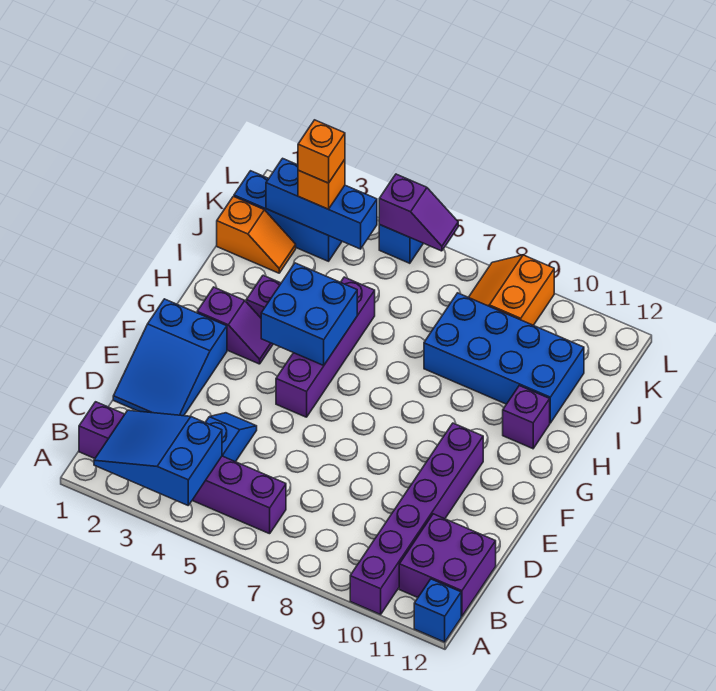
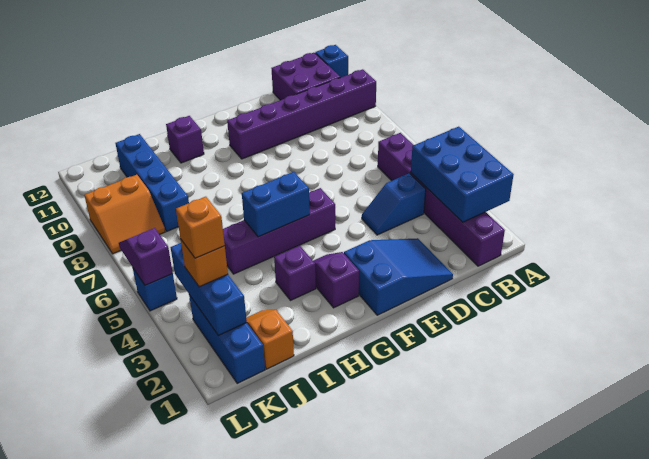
blue 2x3 slope [94,410,222,505] -> blue 2x3 brick [411,127,514,222]
blue 2x2 brick [261,263,357,365] -> blue 1x2 brick [242,172,310,237]
blue 2x4 brick [424,293,584,423] -> blue 1x4 brick [116,134,189,231]

